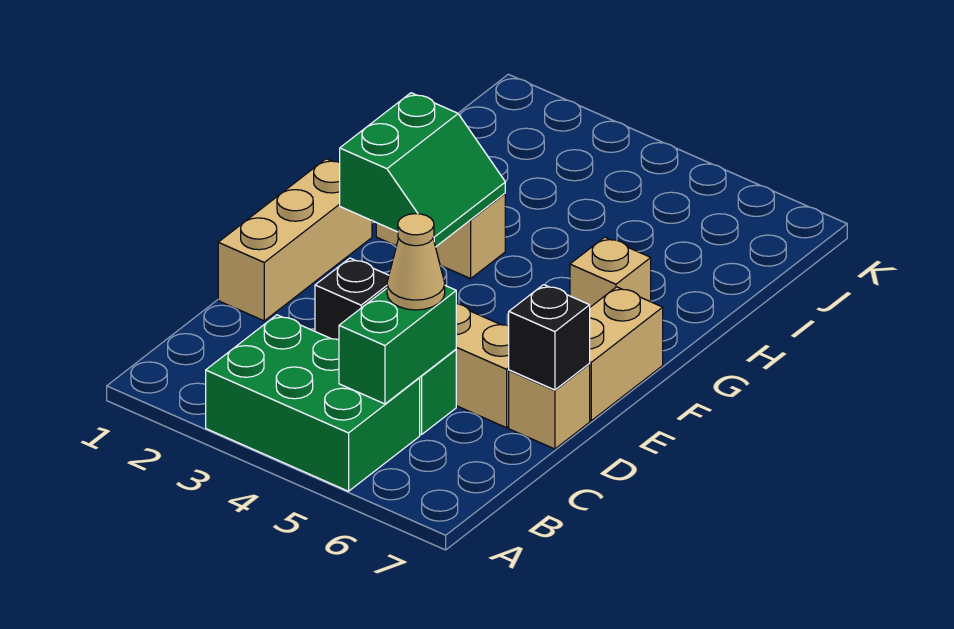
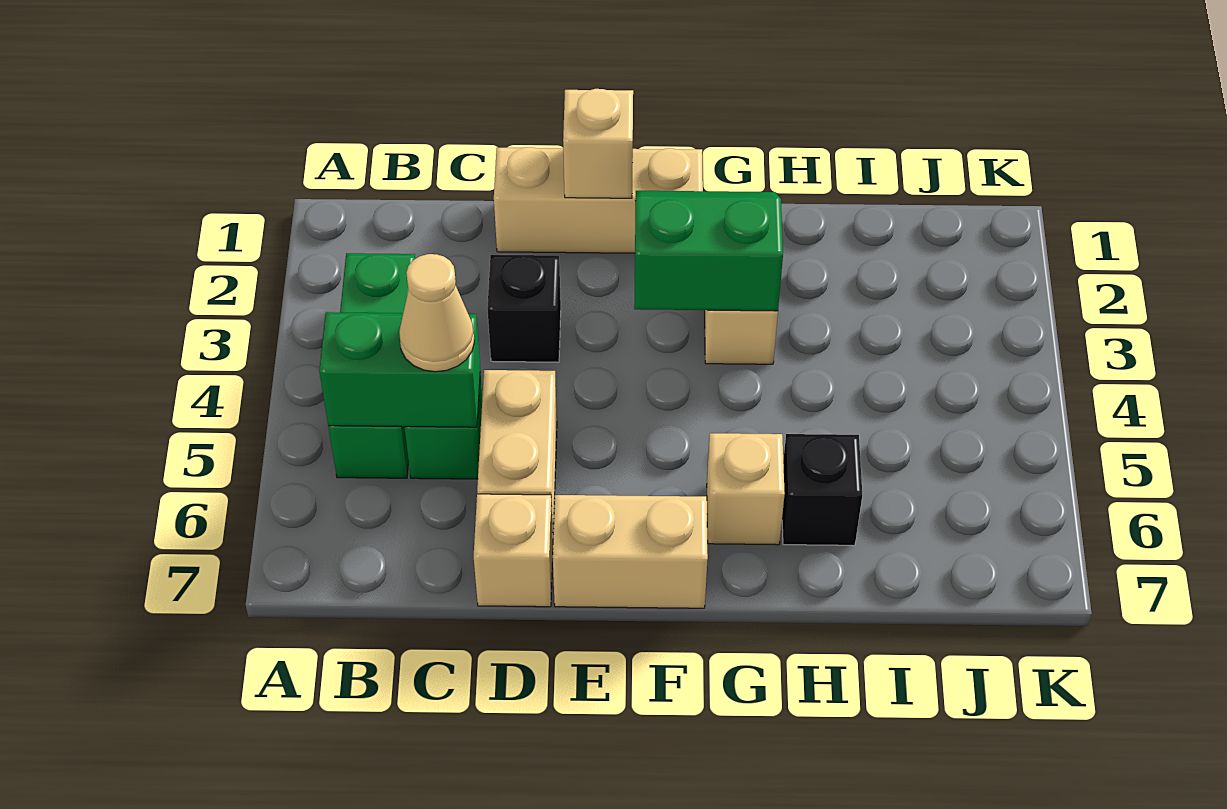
green 2x3 brick [206,315,420,491] -> green 1x3 brick [328,253,415,478]
black 1x1 brick [509,285,590,390] -> black 1x1 brick moved to [782,434,862,545]
none -> tan 1x1 brick [563,89,633,198]
green 2x2 slope [340,93,505,247] -> green 2x2 slope turned to [634,191,783,311]

